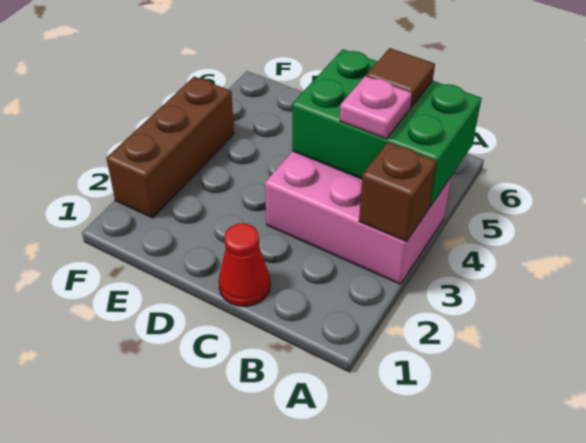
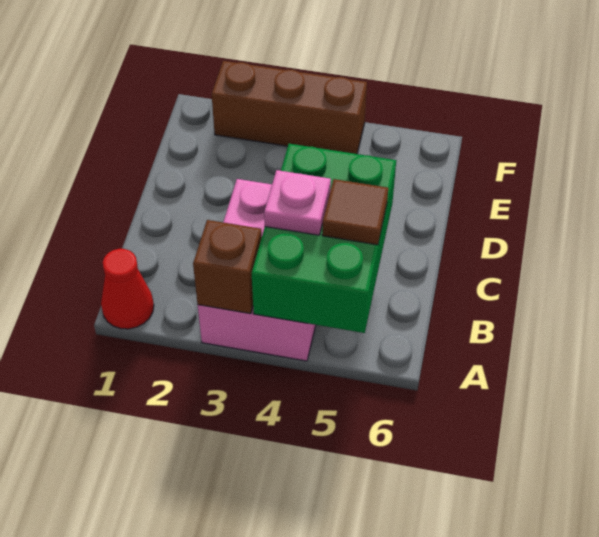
red 1x1 cone [219,223,270,306] -> red 1x1 cone moved to [101,249,154,329]

